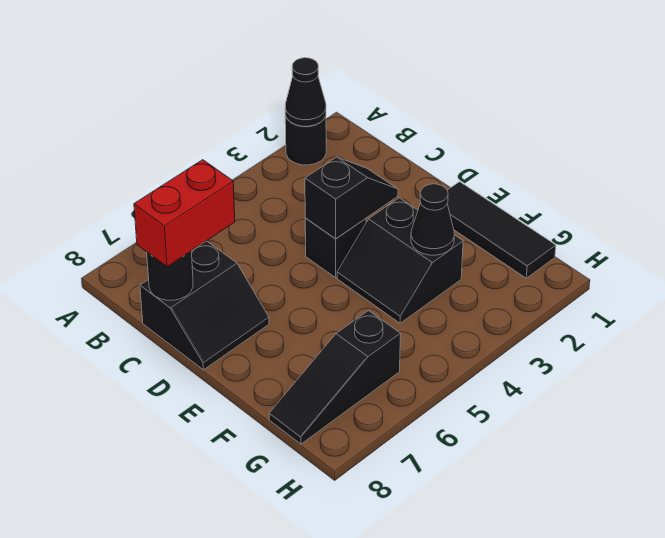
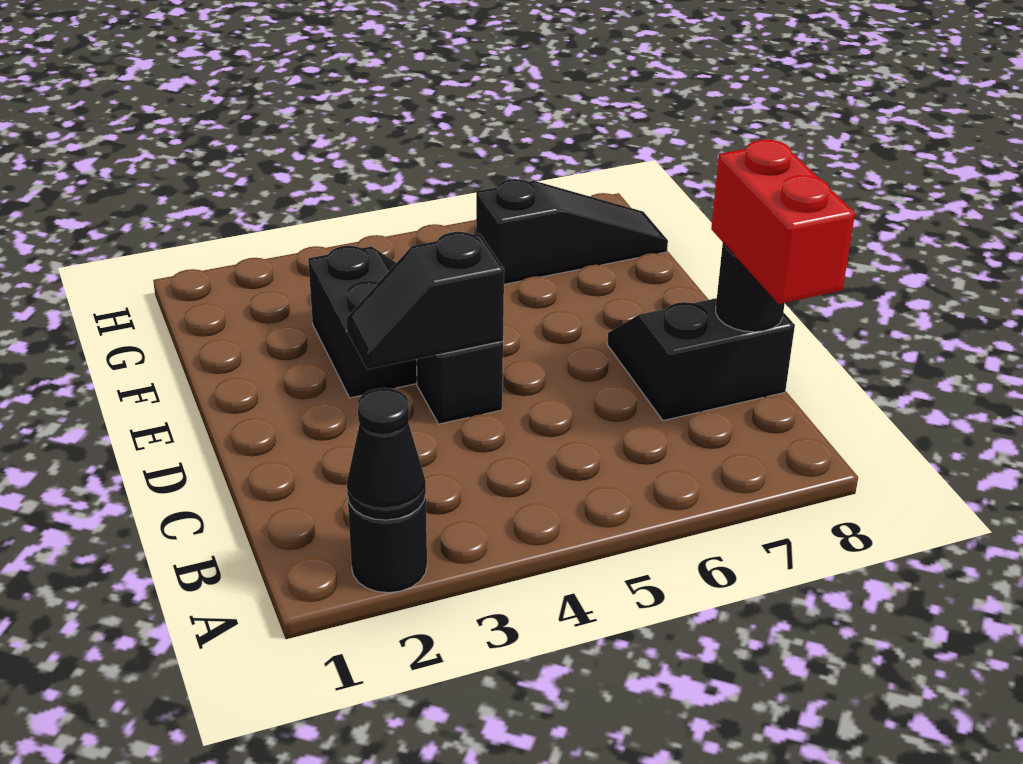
red 1x2 brick [134,160,235,267] -> red 1x2 brick turned to [711,139,855,304]
black 1x3 tile [447,182,556,278] -> none
black 1x1 cone [411,184,454,255] -> none

